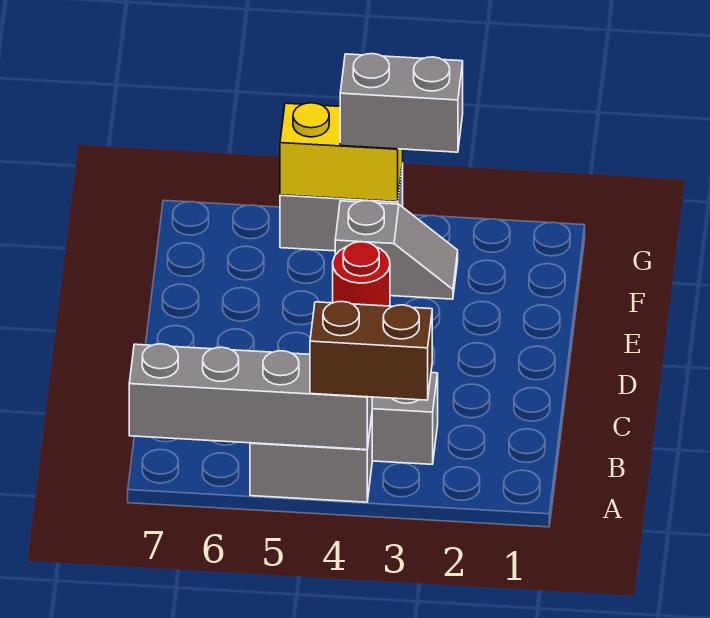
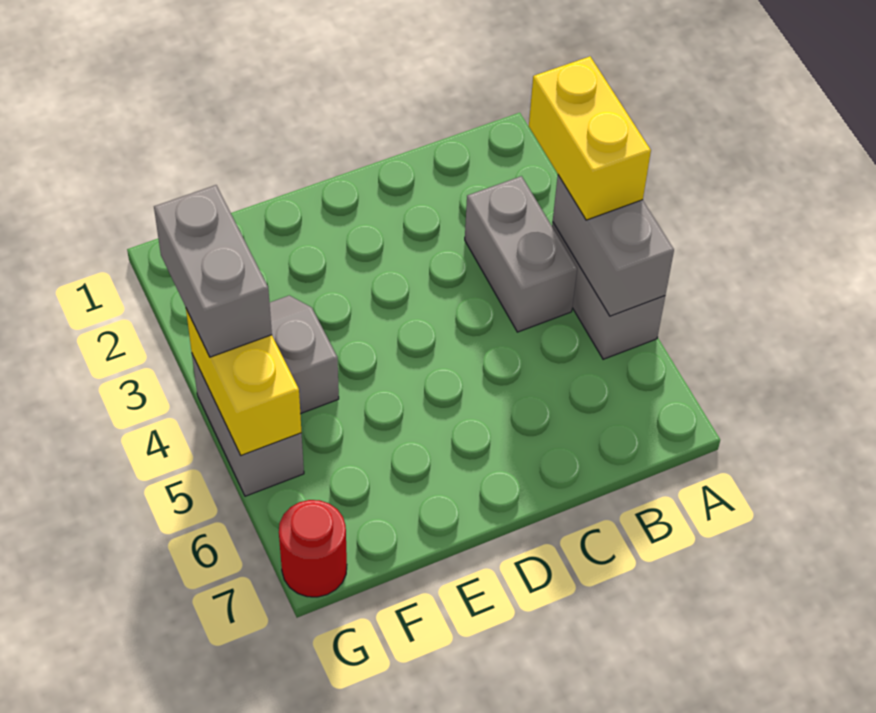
brown 1x2 brick [310,302,432,400] -> yellow 1x2 brick [529,56,651,220]
grey 1x4 brick [129,344,372,450] -> grey 1x2 brick [553,175,674,316]
red 1x1 round brick [333,242,390,306] -> red 1x1 round brick moved to [279,500,347,597]

